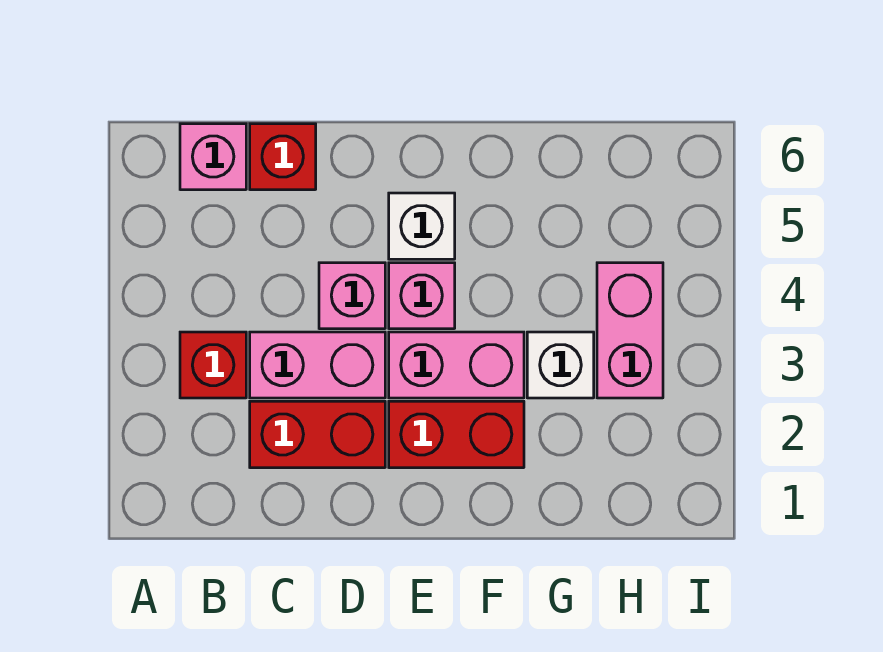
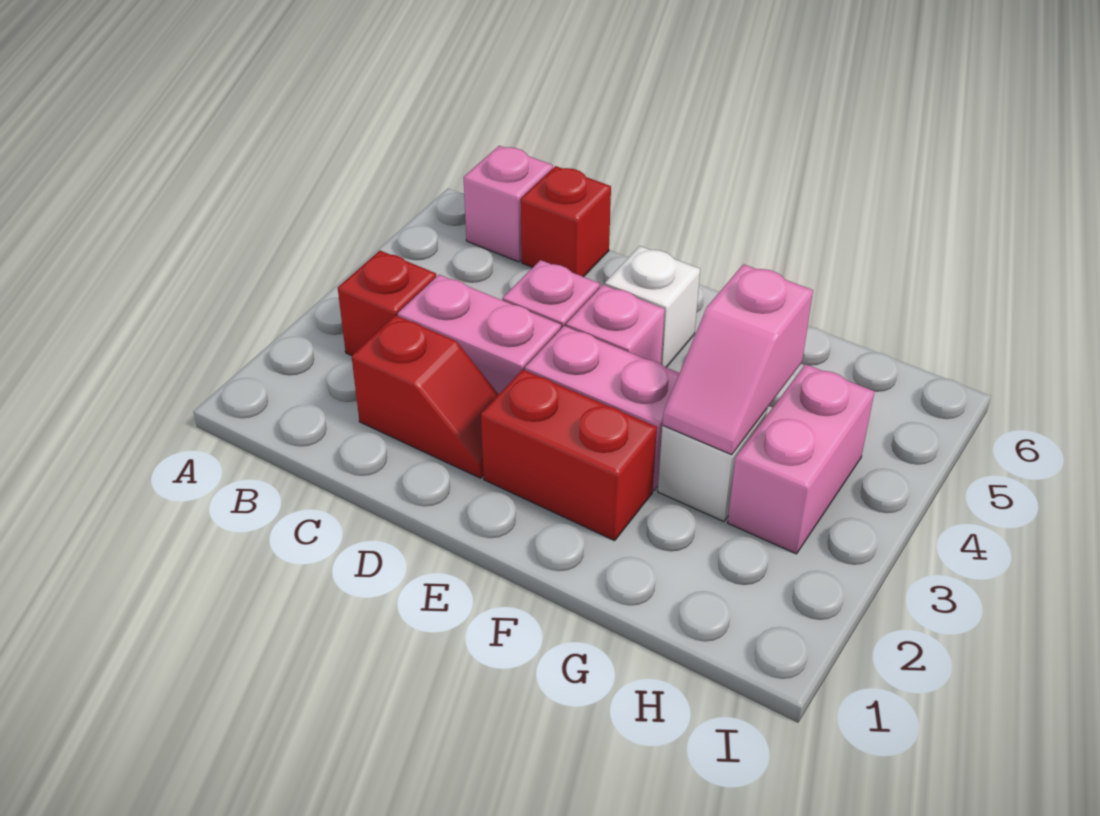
red 1x2 brick [250,401,385,468] -> red 1x2 slope [352,315,499,478]
none -> pink 1x2 slope [662,264,813,455]

